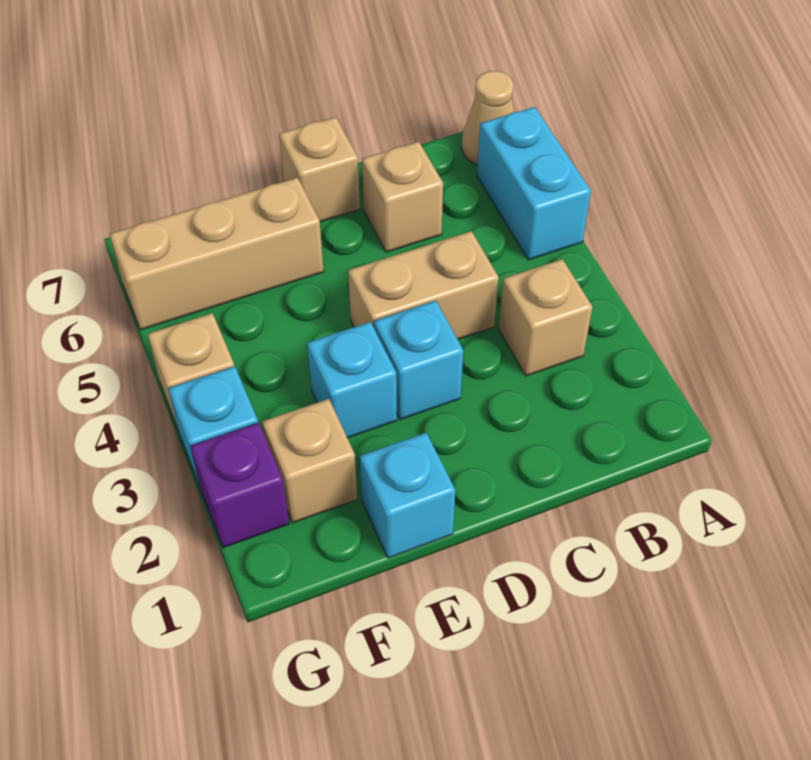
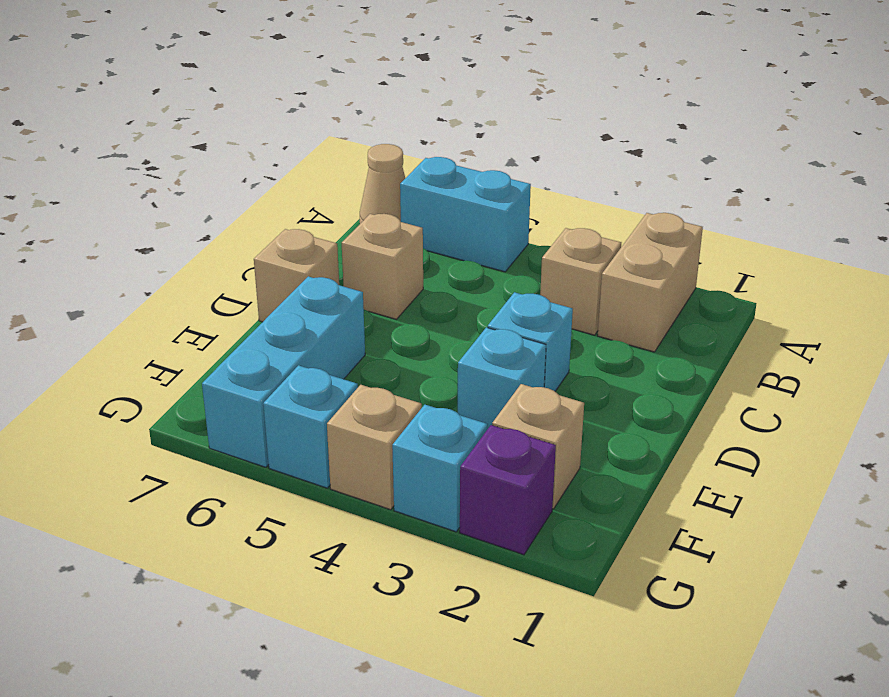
tan 1x2 brick [348,231,499,339] -> tan 1x2 brick moved to [598,213,703,352]
cyan 1x1 brick [360,433,455,558] -> cyan 1x1 brick moved to [263,365,358,488]
tan 1x3 brick [109,178,324,330] -> cyan 1x3 brick [202,276,365,467]

